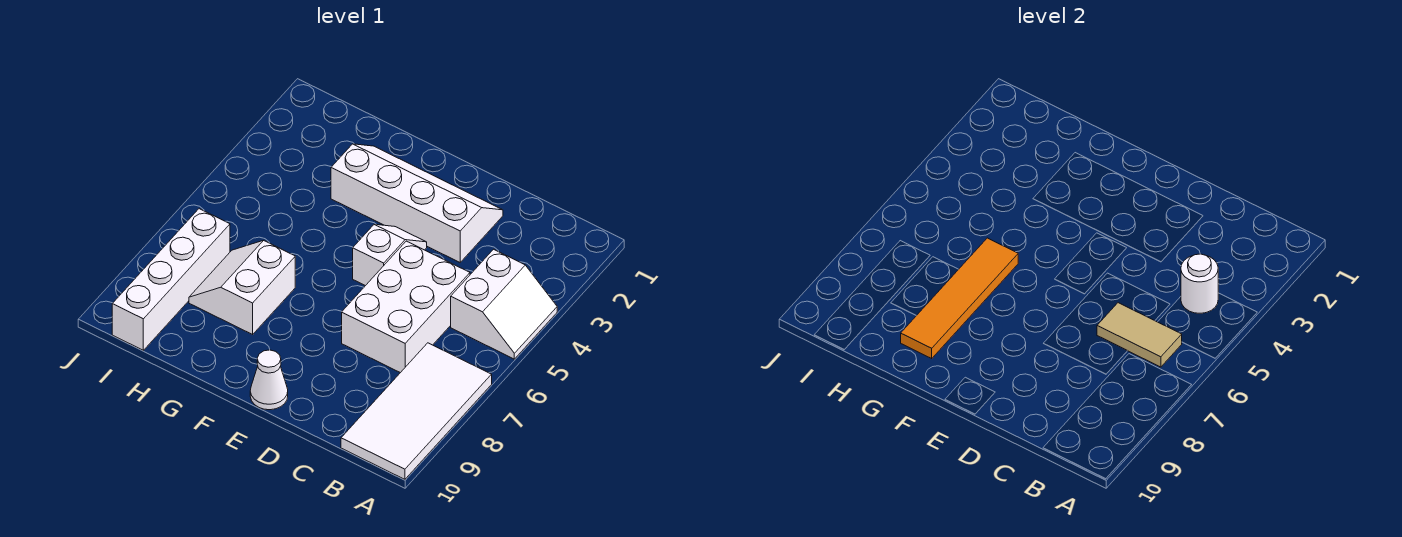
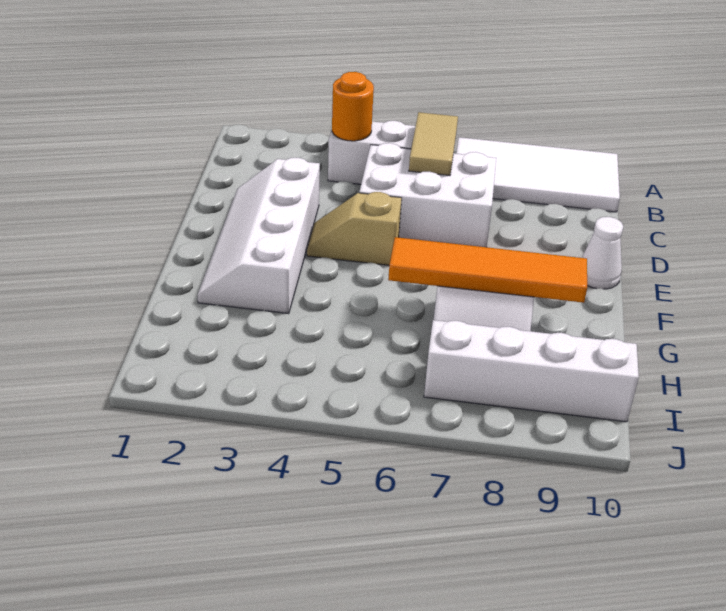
white 1x1 round brick [1181,254,1218,313] -> orange 1x1 round brick [332,72,374,141]
white 1x2 slope [353,224,427,286] -> tan 1x2 slope [307,192,402,265]

